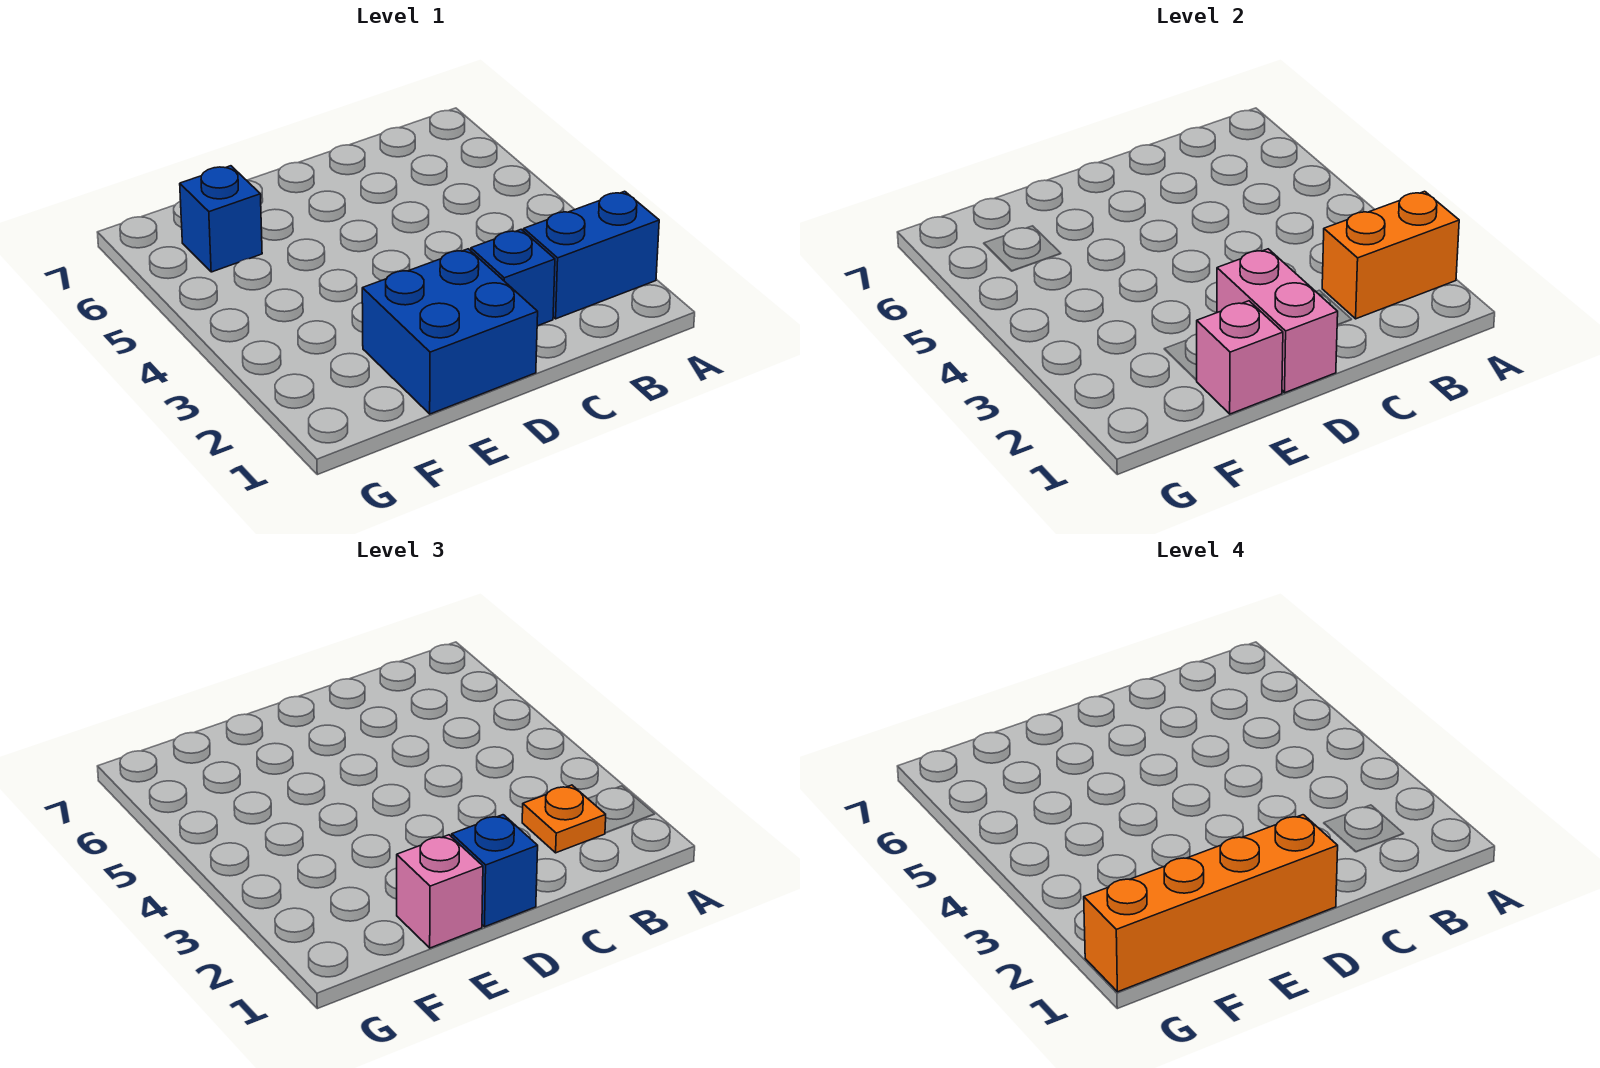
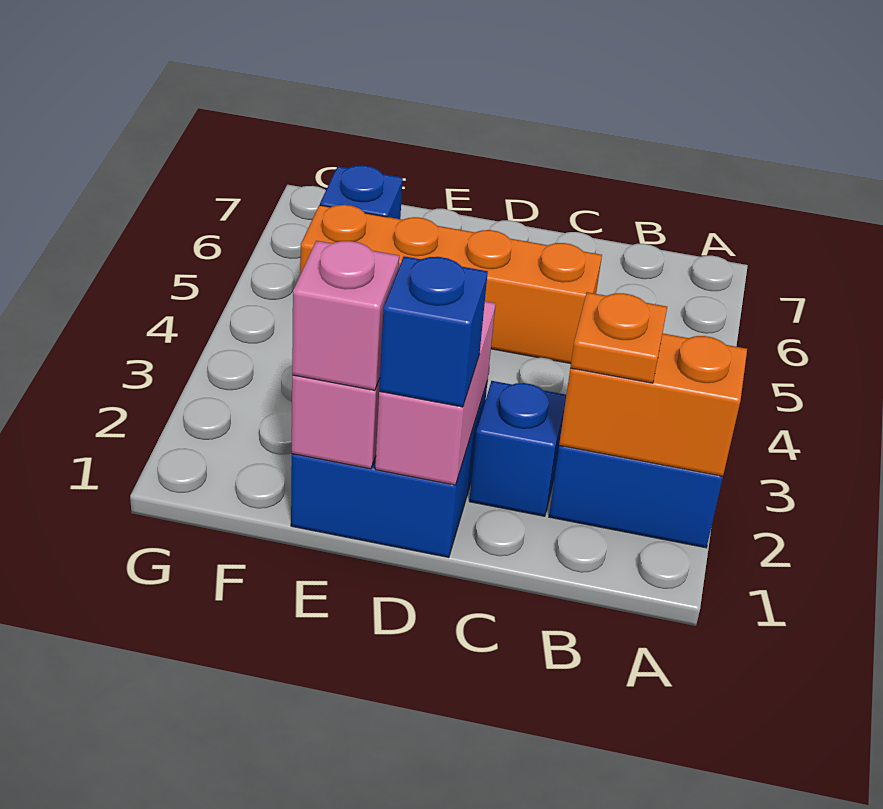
orange 1x4 brick [1084,815,1338,992] -> orange 1x4 brick moved to [300,205,602,363]

